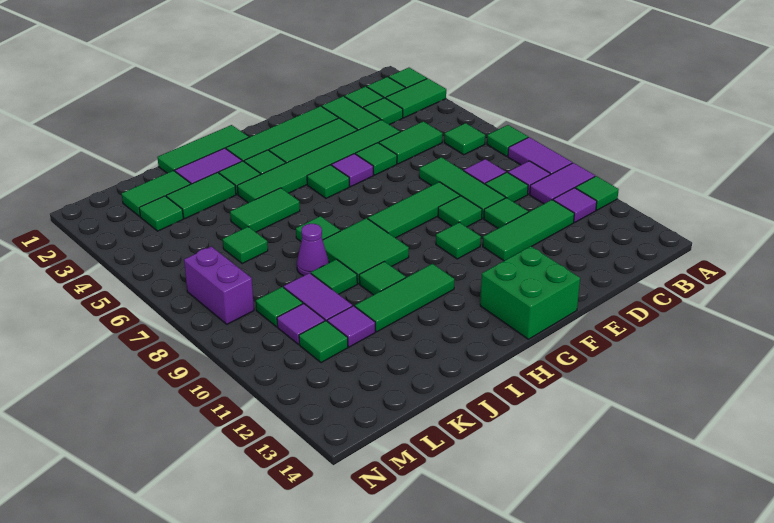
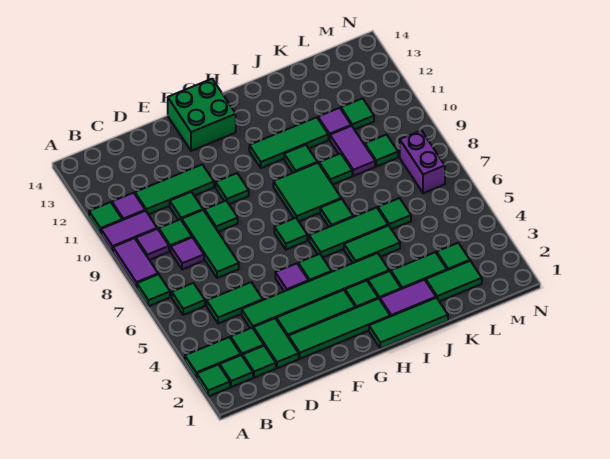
green 1x1 tile [355,143,397,175] -> green 1x1 tile moved to [274,218,307,250]
green 1x3 tile [368,182,460,238] -> green 1x3 tile moved to [309,207,388,257]
purple 1x1 cone [297,224,329,276] -> none
purple 1x1 tile [277,304,325,345] -> none

